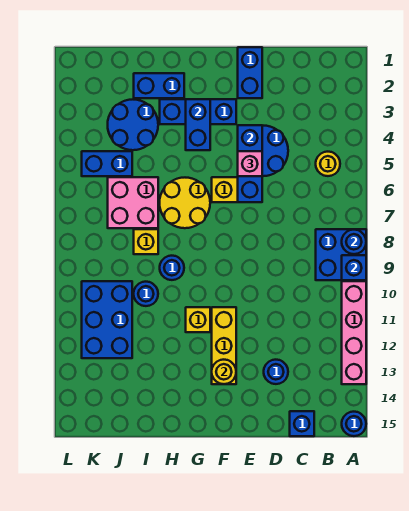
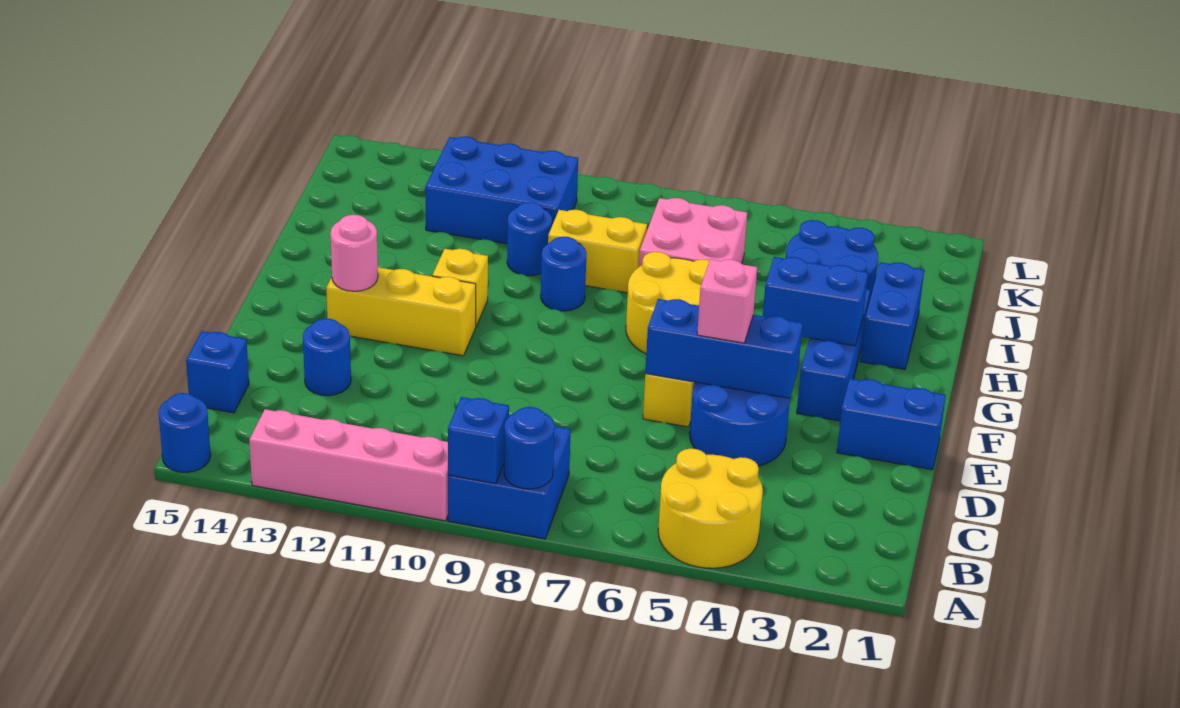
yellow 1x1 round brick [316,152,340,176] -> yellow 2x2 round brick [658,449,763,568]
yellow 1x1 round brick [212,360,236,384] -> pink 1x1 round brick [331,215,378,291]
yellow 1x1 brick [134,229,158,254] -> yellow 1x2 brick [548,210,647,293]
blue 1x2 brick [82,151,132,176] -> none

